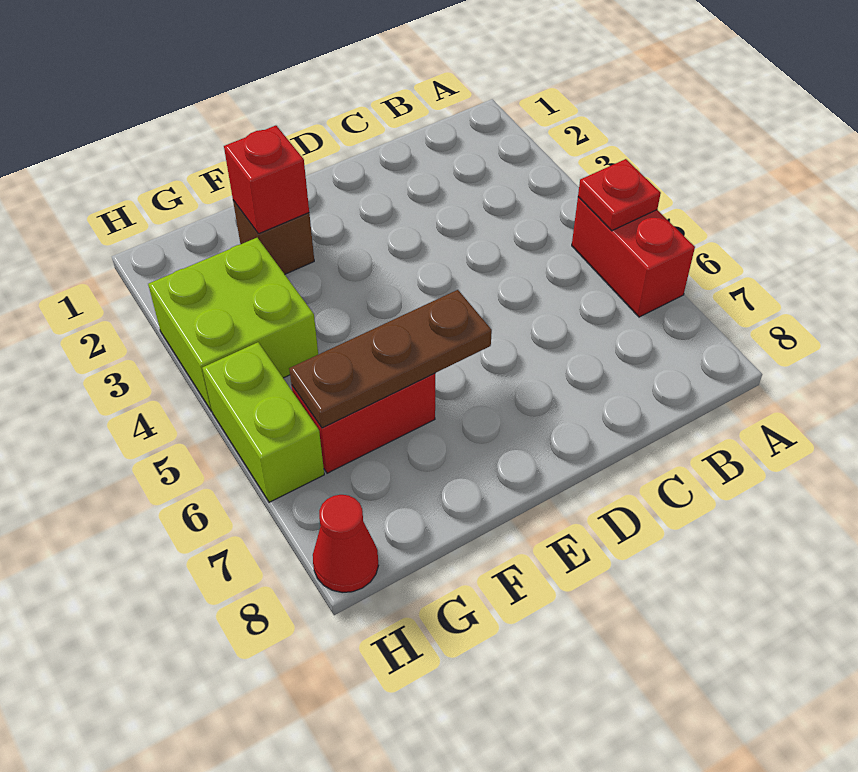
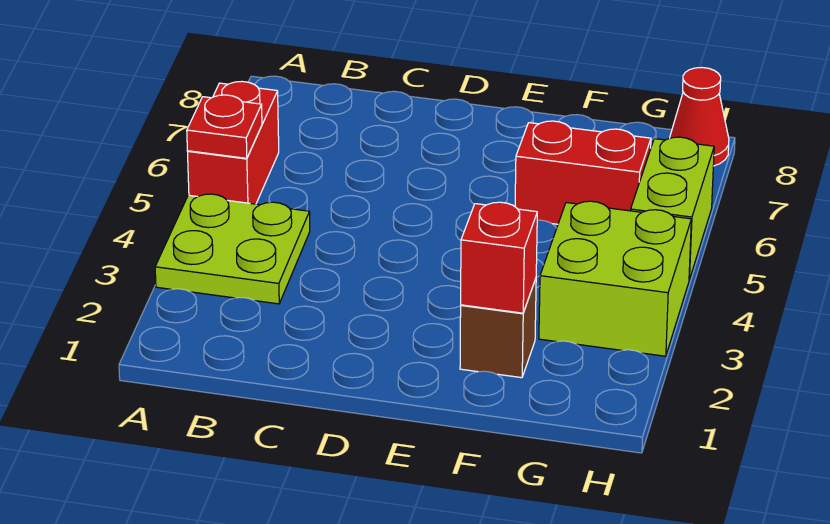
none -> lime 2x2 plate [155,194,310,304]
brown 1x3 plate [289,290,492,428] -> none

